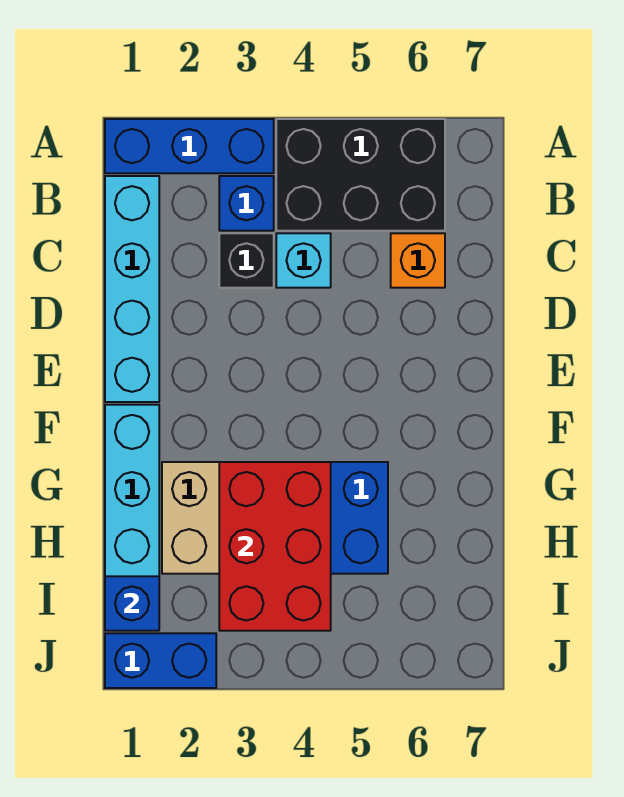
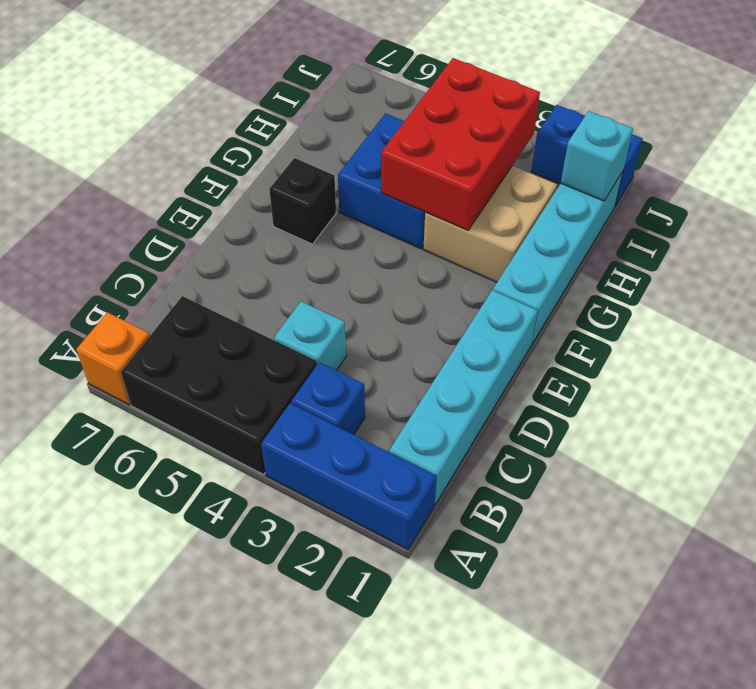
black 1x1 brick [219,233,274,288] -> black 1x1 brick moved to [269,158,336,244]
orange 1x1 brick [391,233,445,288] -> orange 1x1 brick moved to [76,312,150,405]
blue 1x1 brick [105,576,159,631] -> cyan 1x1 brick [561,111,633,201]

